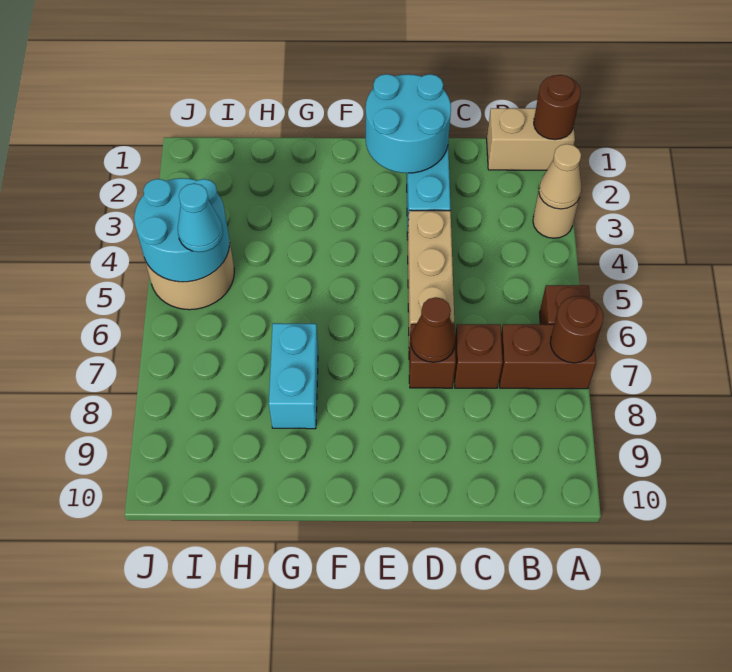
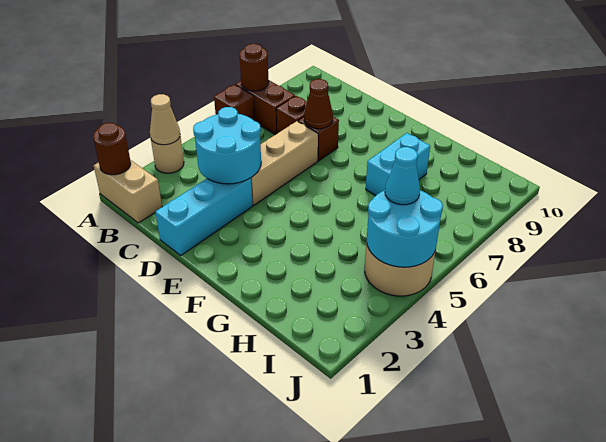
cyan 2x2 round brick [366,74,451,173] -> cyan 2x2 round brick moved to [193,107,261,184]

